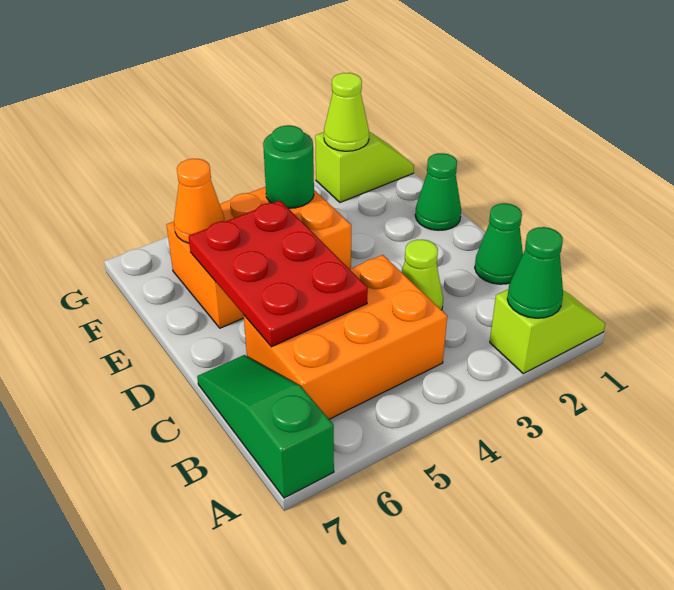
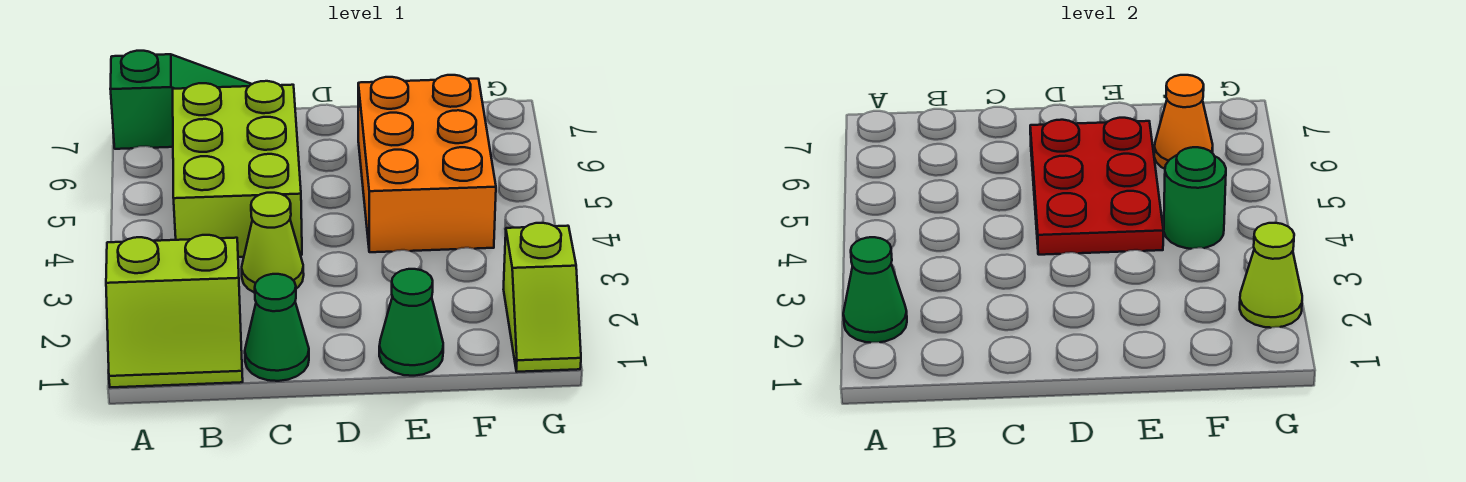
lime 1x2 slope [490,289,605,374] -> lime 2x2 slope [106,235,243,387]
orange 2x3 brick [244,255,447,419] -> lime 2x3 brick [173,81,302,257]
red 2x3 plate [189,201,368,347] -> red 2x3 plate turned to [1030,118,1163,255]

